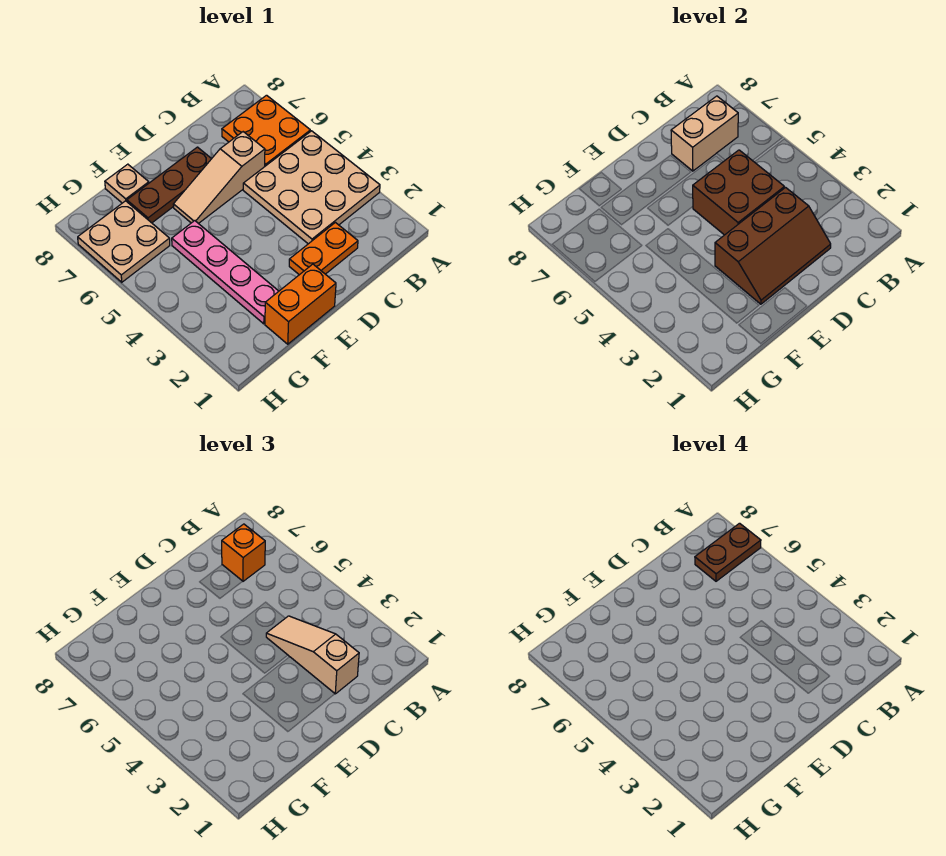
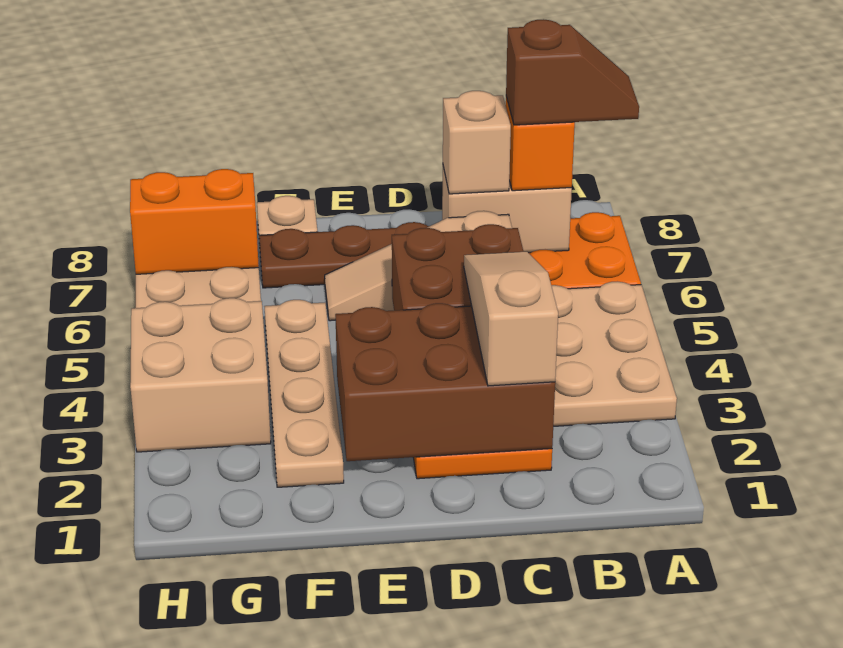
brown 1x2 plate [695,523,761,581] -> brown 1x2 slope [506,19,639,125]
brown 2x3 slope [715,188,831,304] -> brown 2x3 brick [335,303,555,461]
none -> tan 1x1 brick [443,91,511,194]
orange 1x2 brick [265,264,336,344] -> orange 1x2 brick moved to [130,169,259,274]
pink 1x4 plate [172,221,279,324] -> tan 1x4 plate [264,300,344,487]
none -> tan 2x2 brick [130,298,271,452]

